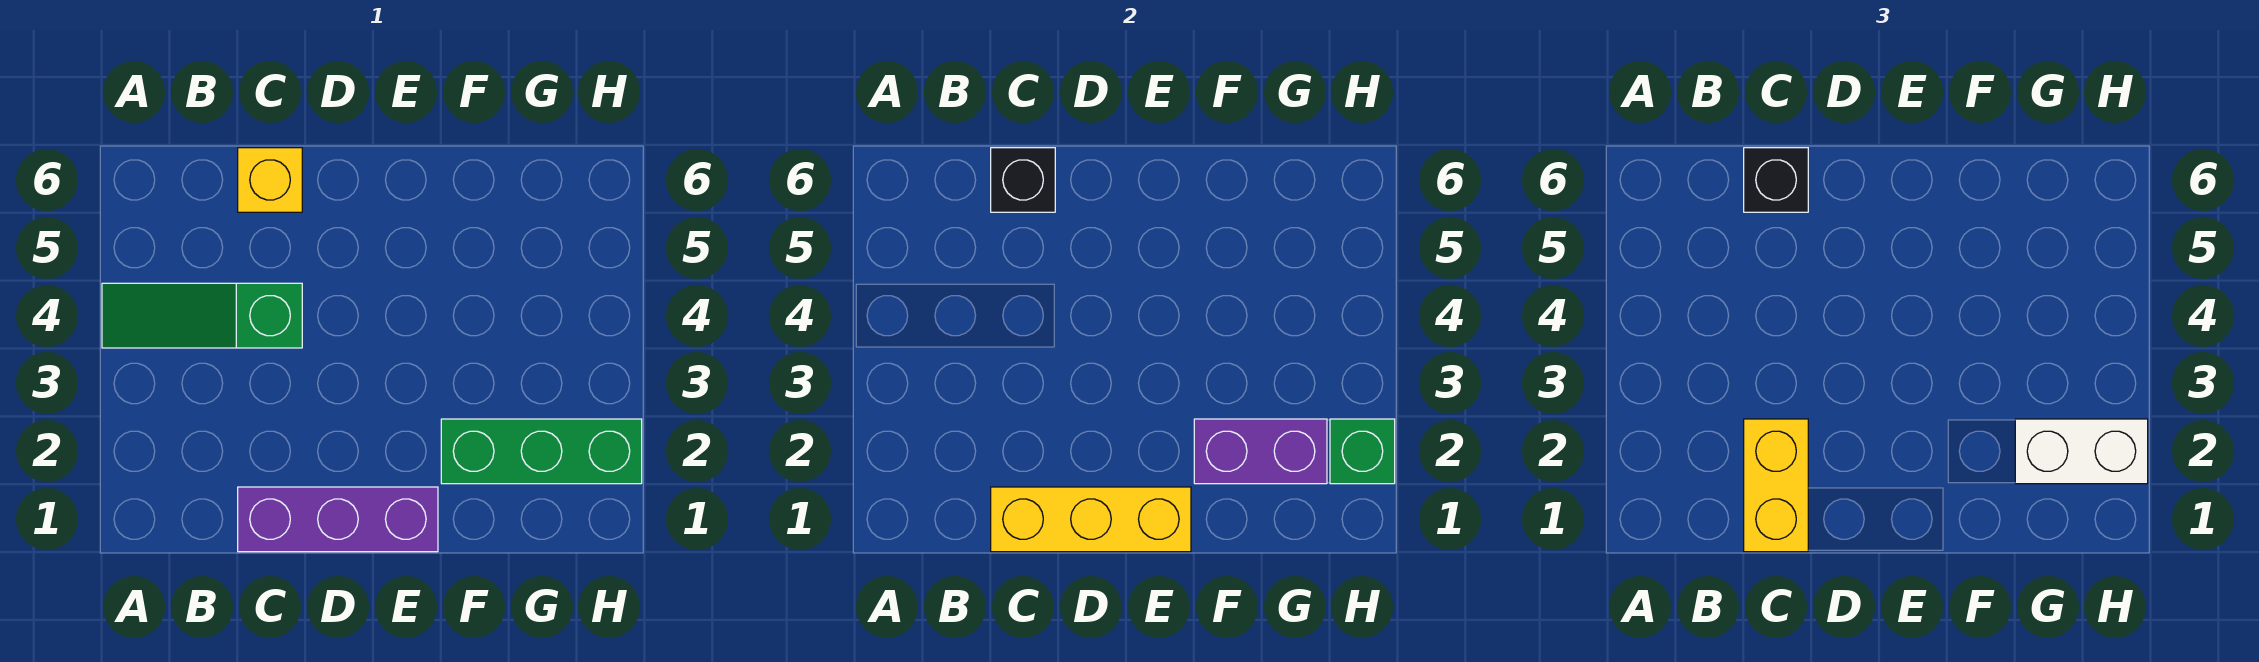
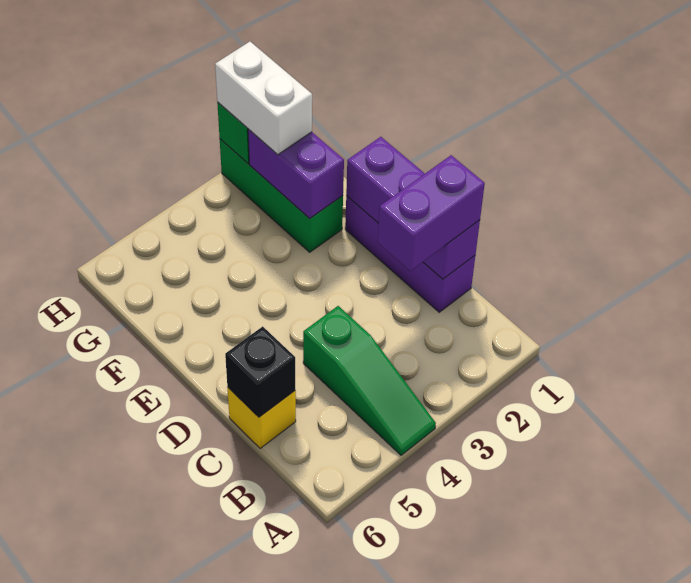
yellow 1x3 brick [991,487,1191,552] -> purple 1x3 brick [346,137,480,279]
yellow 1x2 brick [1744,419,1808,552] -> purple 1x2 brick [378,155,485,271]
black 1x1 brick [1744,148,1808,212] -> none

